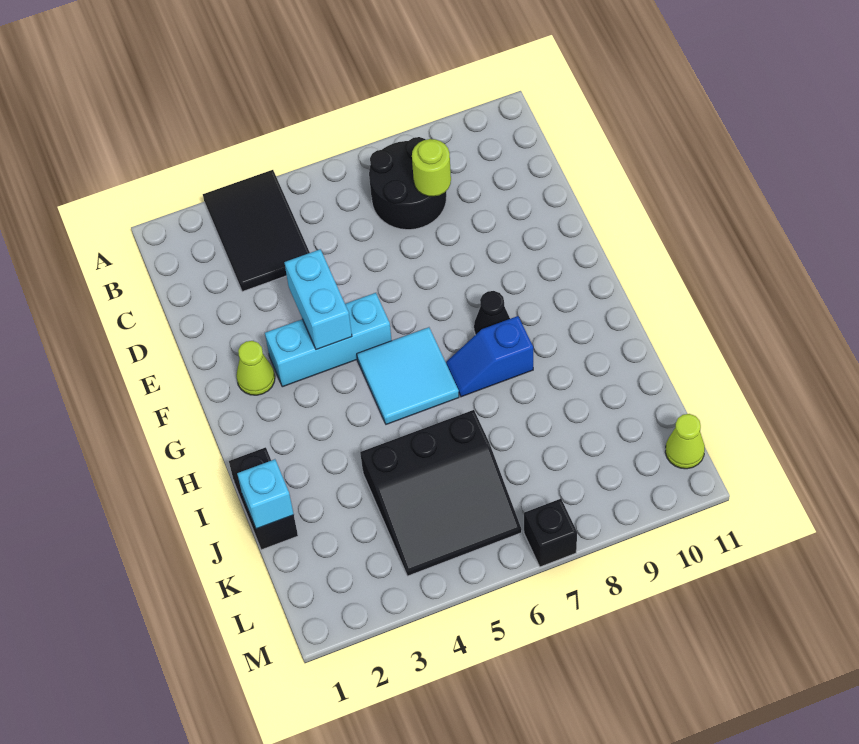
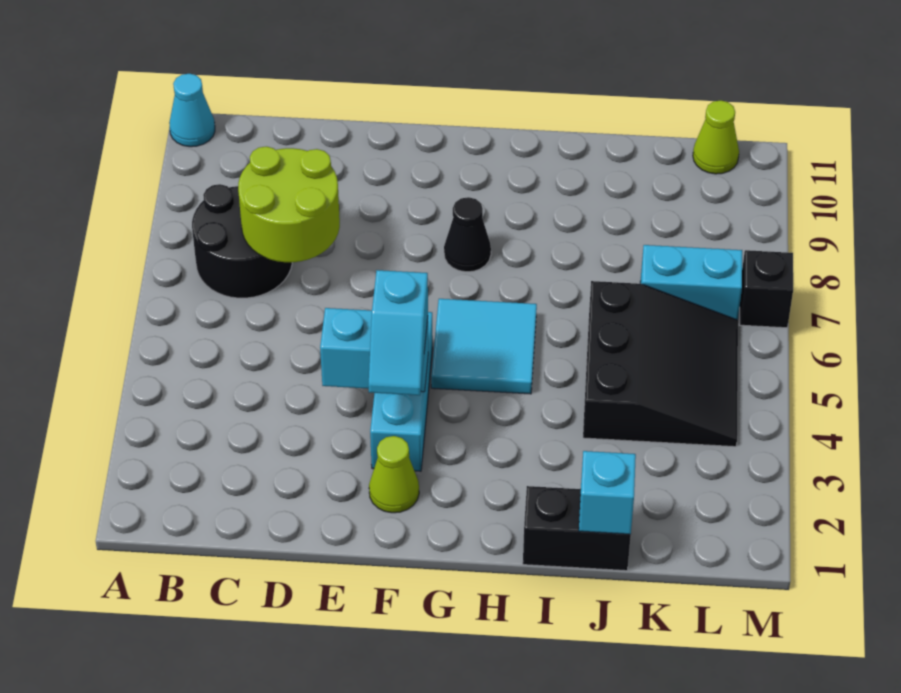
black 2x3 tile [203,170,310,292] -> none
none -> cyan 1x1 cone [169,74,215,147]
lime 1x1 round brick [412,139,451,196] -> lime 2x2 round brick [238,147,340,262]
none -> cyan 1x2 slope [368,270,428,395]
blue 1x2 slope [446,316,533,397] -> none
none -> cyan 1x2 brick [640,245,742,320]

